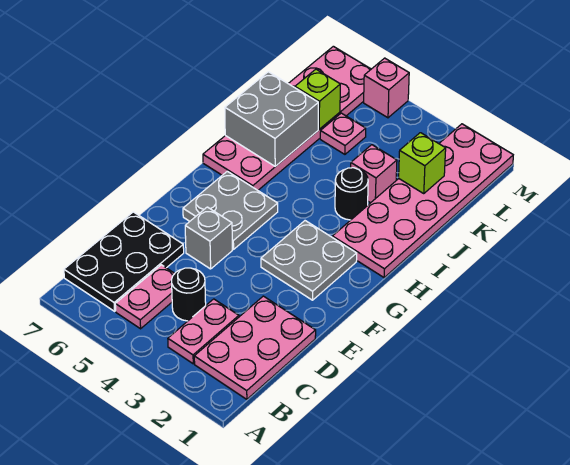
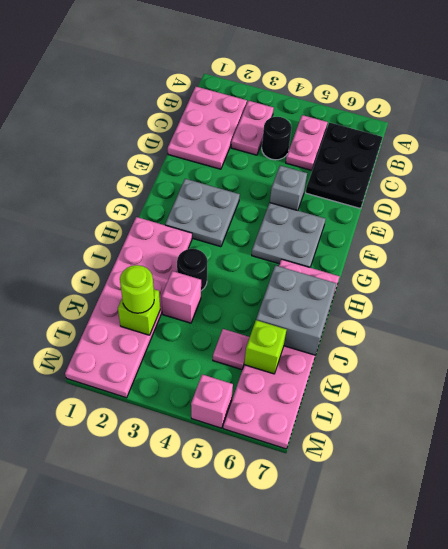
none -> lime 1x1 round brick [120,265,154,313]

